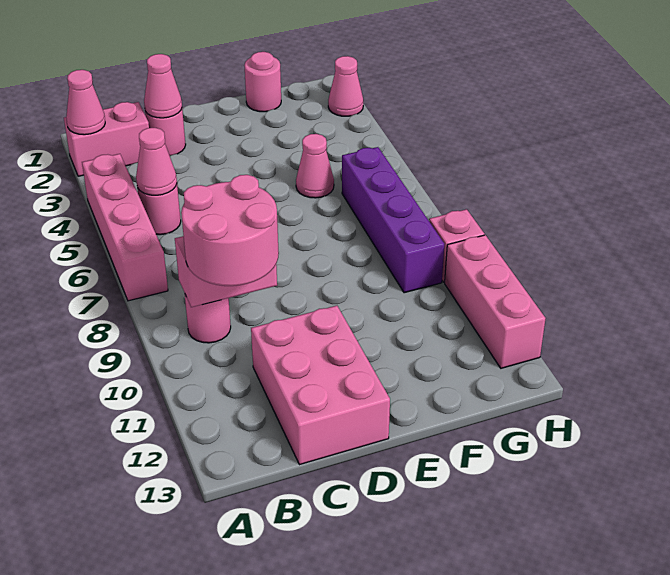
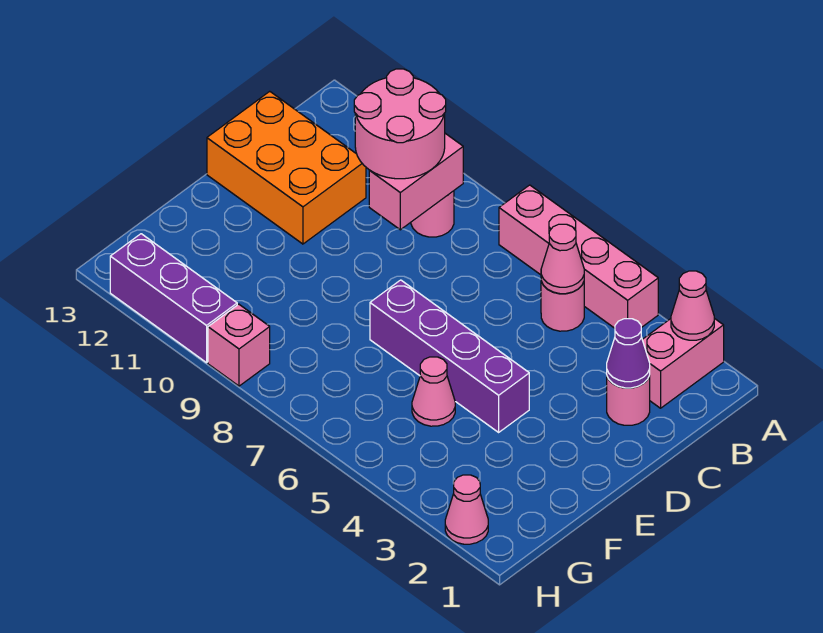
pink 1x1 cone [144,54,182,118] -> purple 1x1 cone [607,319,650,388]
pink 2x3 brick [251,306,390,465] -> orange 2x3 brick [207,91,366,244]
pink 1x1 round brick [244,52,281,112] -> none
purple 1x4 brick [342,147,444,293] -> purple 1x4 brick moved to [370,280,529,432]
pink 1x3 brick [445,235,546,368] -> purple 1x3 brick [110,234,237,363]

